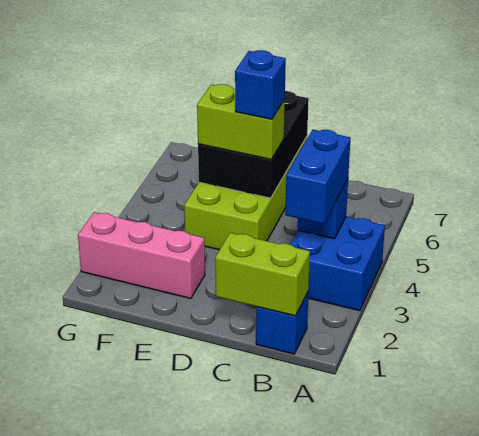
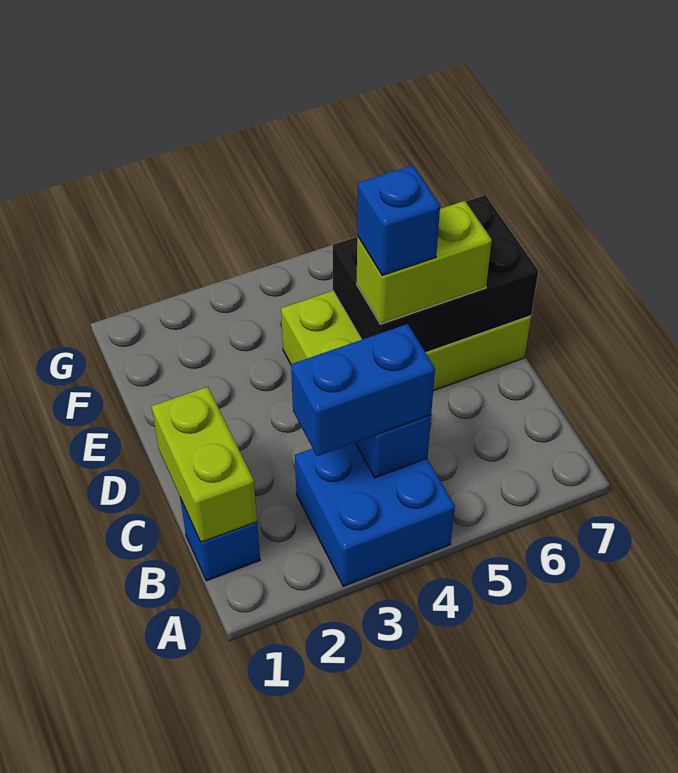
lime 1x2 brick [197,84,285,159] -> lime 1x2 brick turned to [357,201,492,324]
pink 1x3 brick [78,212,205,299] -> none

